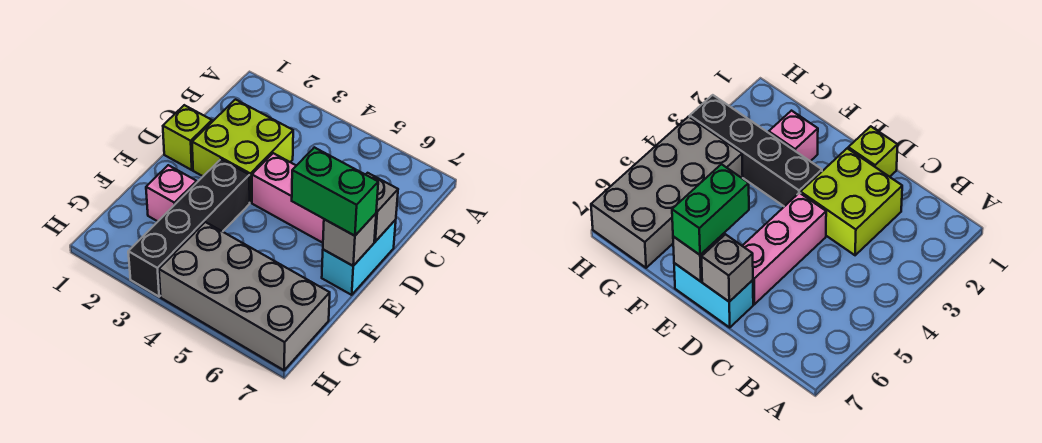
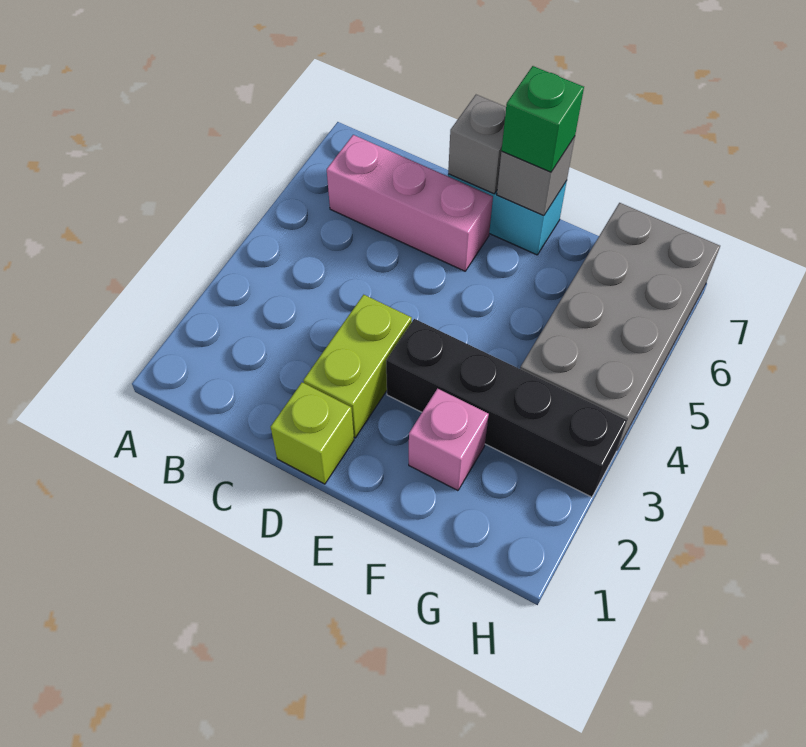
lime 2x2 brick [192,100,293,203] -> lime 1x2 brick [303,295,412,438]
pink 1x3 brick [252,153,324,243] -> pink 1x3 brick turned to [327,135,493,271]
green 1x2 brick [292,147,378,236] -> green 1x1 brick [501,66,584,172]

